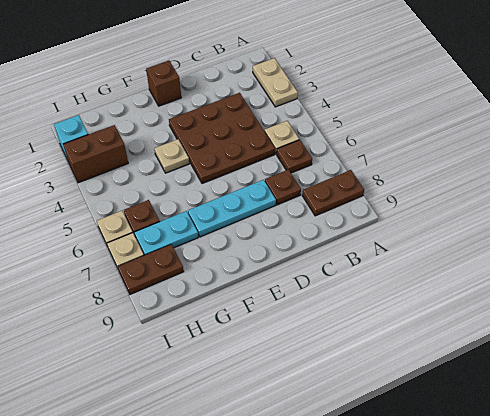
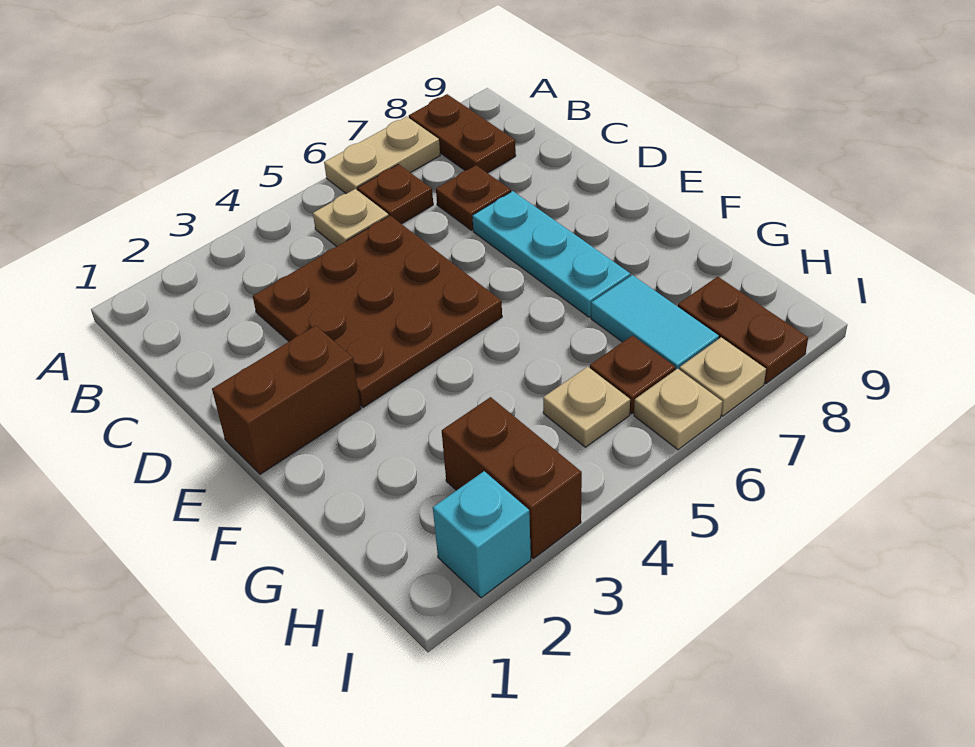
tan 1x2 plate [253,58,298,107] -> tan 1x2 plate moved to [324,117,440,194]
brown 1x1 brick [146,61,181,106] -> brown 1x2 brick [212,326,361,474]
tan 1x1 plate [154,139,189,173] -> tan 1x1 plate moved to [543,367,630,447]
cyan 1x2 plate [134,211,198,255] -> cyan 1x2 tile [591,275,719,370]

